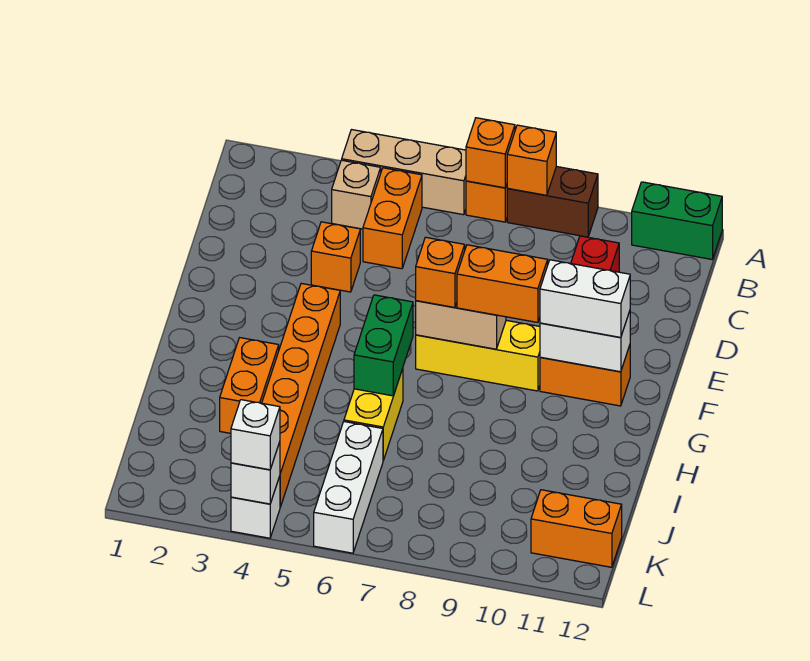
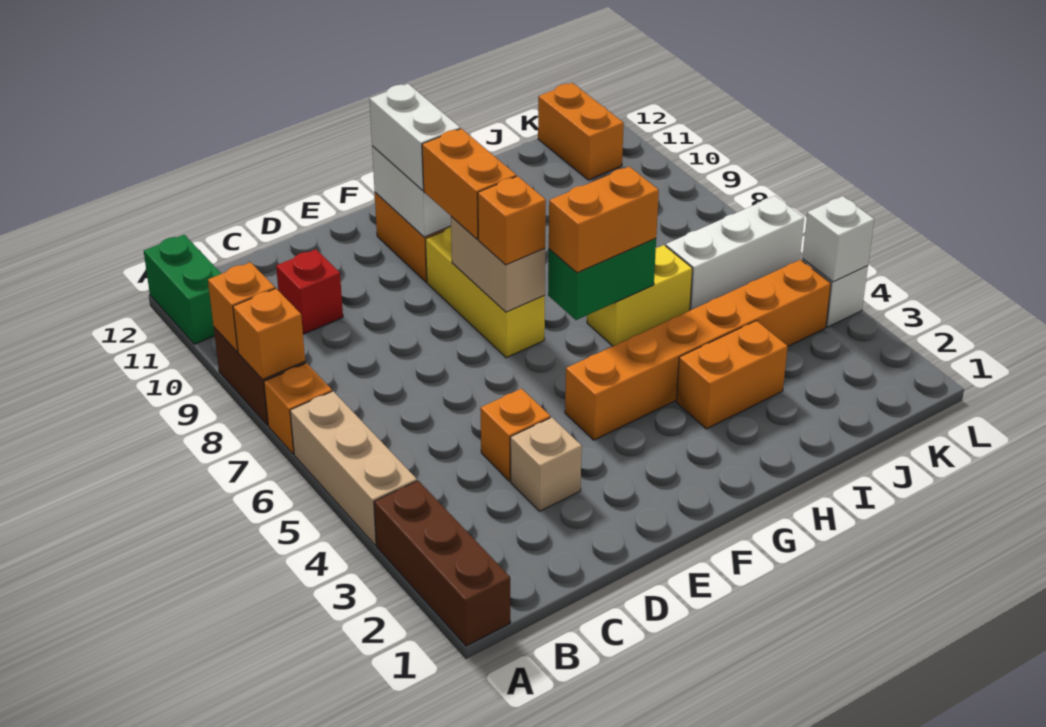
none -> brown 1x3 brick [374,481,510,646]
orange 1x1 brick [466,118,515,188] -> orange 1x1 brick moved to [208,262,275,352]
tan 1x1 brick [332,160,381,229] -> tan 1x1 brick moved to [510,417,582,511]
orange 1x2 brick [363,168,422,269] -> orange 1x2 brick moved to [549,167,659,273]
white 1x1 brick [231,400,280,470] -> none

